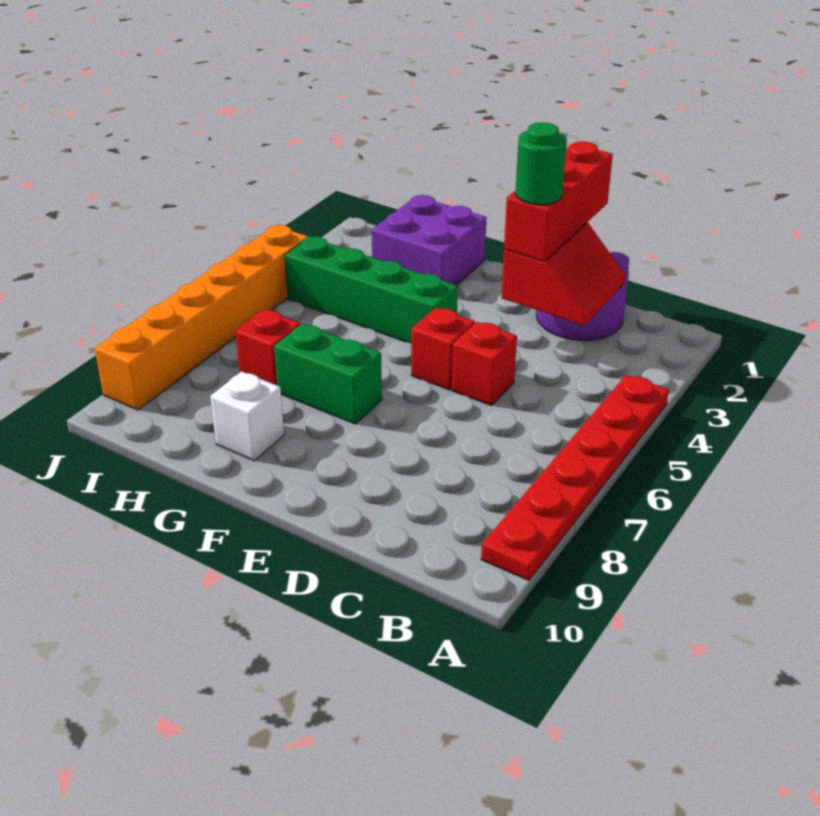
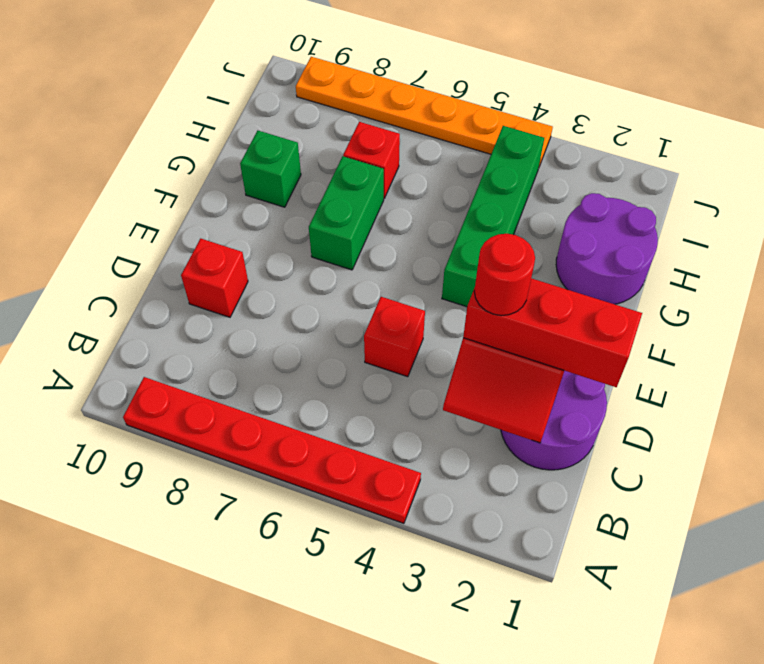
green 1x1 round brick [515,122,567,205] -> red 1x1 round brick [474,234,535,316]
red 1x1 brick [411,308,475,390] -> red 1x1 brick moved to [181,239,248,317]
purple 2x2 brick [372,195,486,285] -> purple 2x2 round brick [556,193,658,304]
white 1x1 brick [210,371,284,461] -> green 1x1 brick [240,131,301,207]
orange 1x6 brick [95,225,308,410] -> orange 1x6 plate [296,57,553,167]

